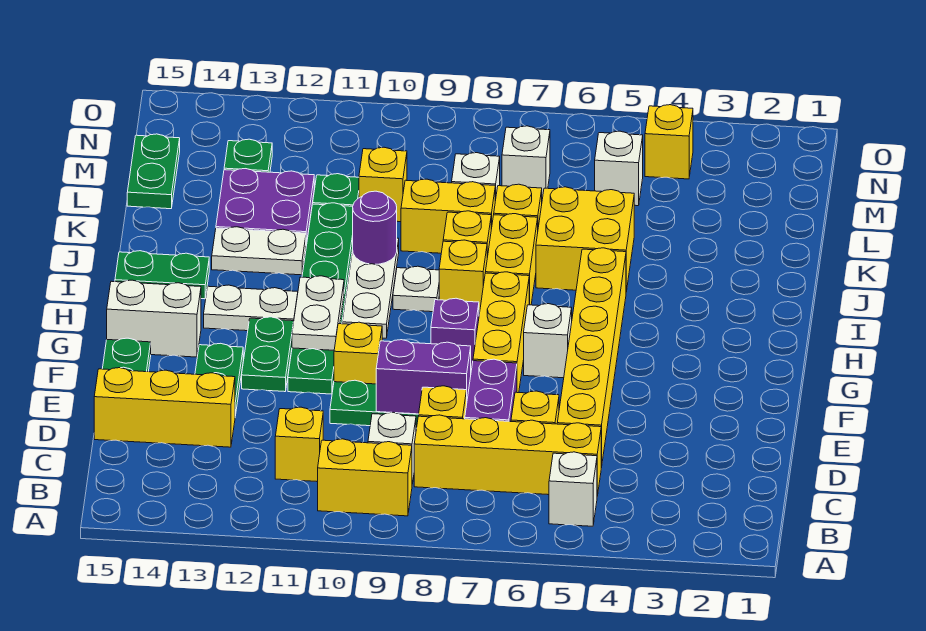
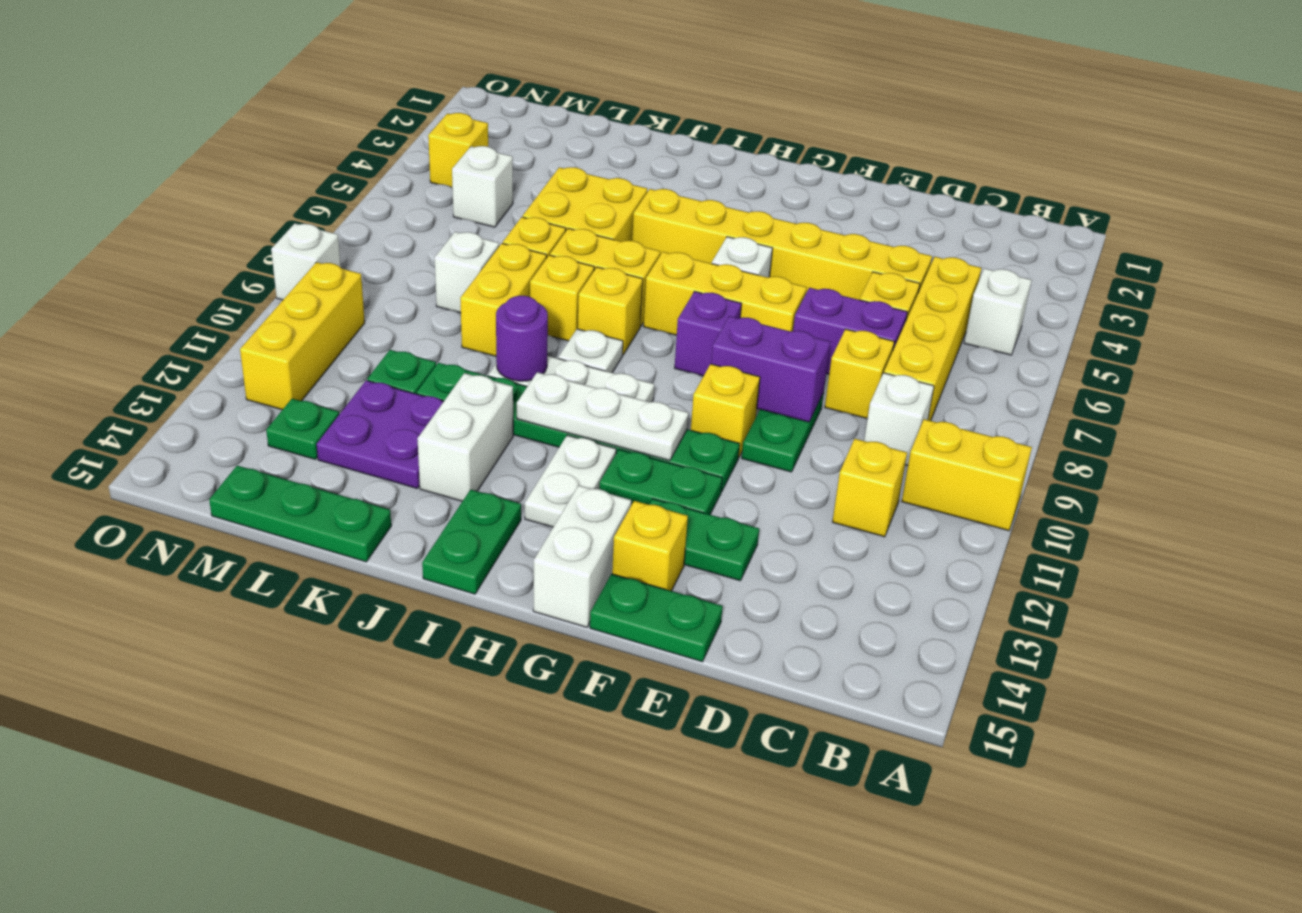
yellow 1x2 brick [318,439,412,516] -> yellow 1x2 brick turned to [902,419,1032,531]
yellow 1x3 brick [94,368,235,447] -> yellow 1x3 brick moved to [240,262,365,410]
purple 1x2 brick [376,340,471,414] -> purple 1x2 brick turned to [711,316,830,422]
white 1x2 plate [292,276,344,350] -> white 1x3 plate [517,372,689,461]
white 1x2 plate [212,227,306,275] -> white 1x2 brick [417,373,513,501]
yellow 1x1 brick [359,147,407,222] -> yellow 1x1 brick moved to [612,501,688,591]
green 1x2 plate [127,134,180,209] -> green 1x3 plate [209,466,391,562]
white 1x1 brick [502,126,550,199] -> white 1x1 brick moved to [271,223,341,300]

